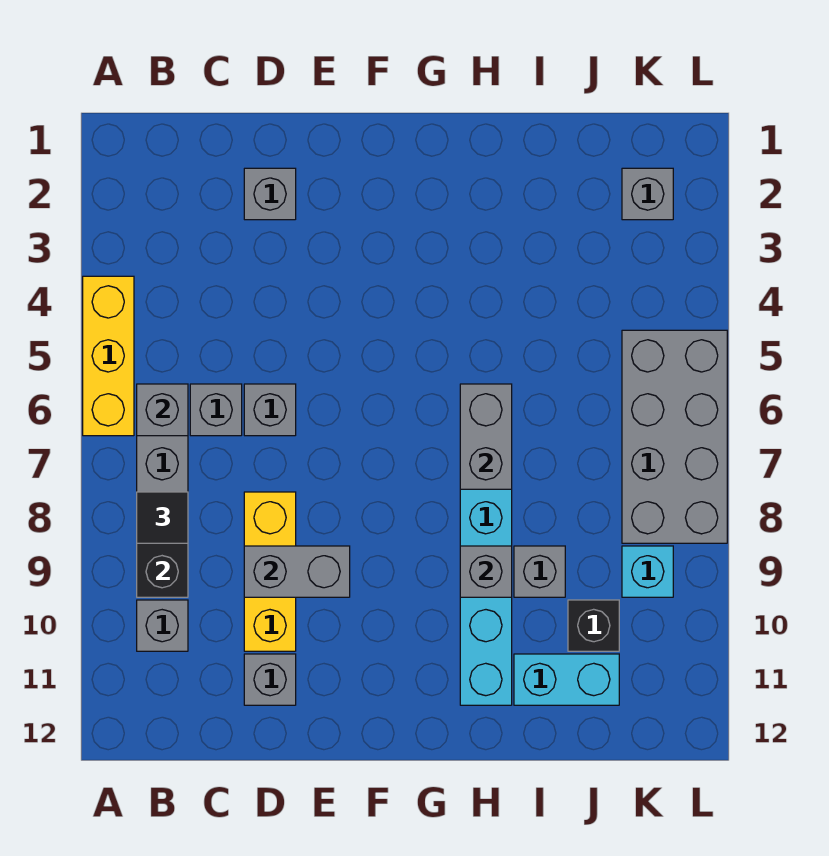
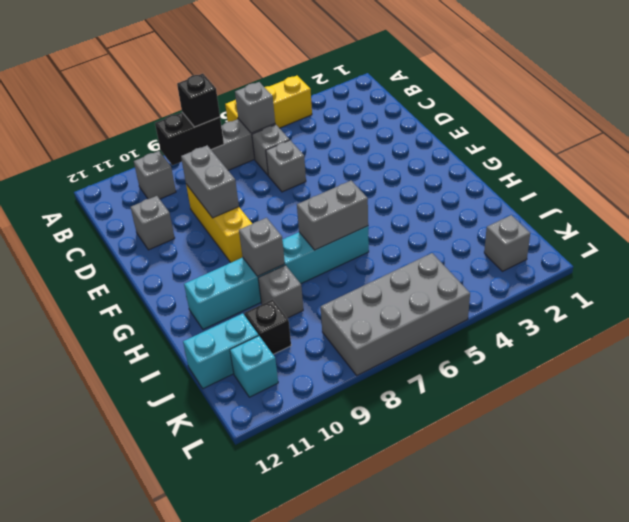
black 1x1 tile [137,492,188,543] -> black 1x1 brick [177,74,220,127]
grey 1x1 brick [244,168,296,220] -> none
yellow 1x3 brick [244,492,296,651] -> yellow 1x3 brick turned to [186,184,252,262]
cyan 1x2 brick [514,654,619,705] -> cyan 1x2 brick turned to [183,313,259,389]
cyan 1x1 brick [622,546,673,597] -> cyan 1x1 brick moved to [230,336,278,397]

